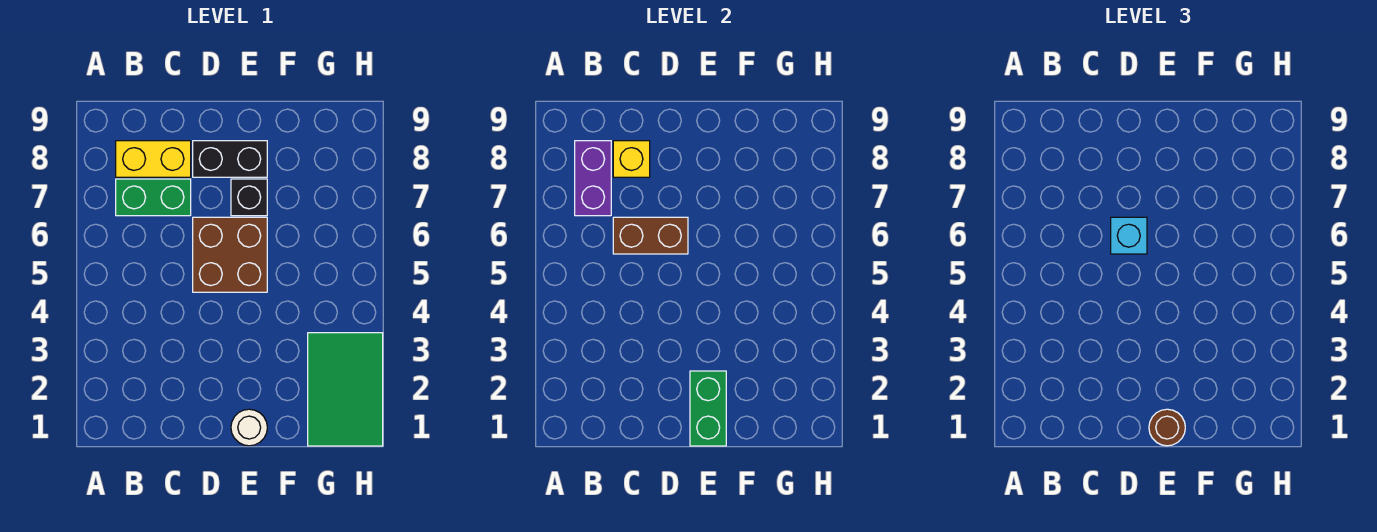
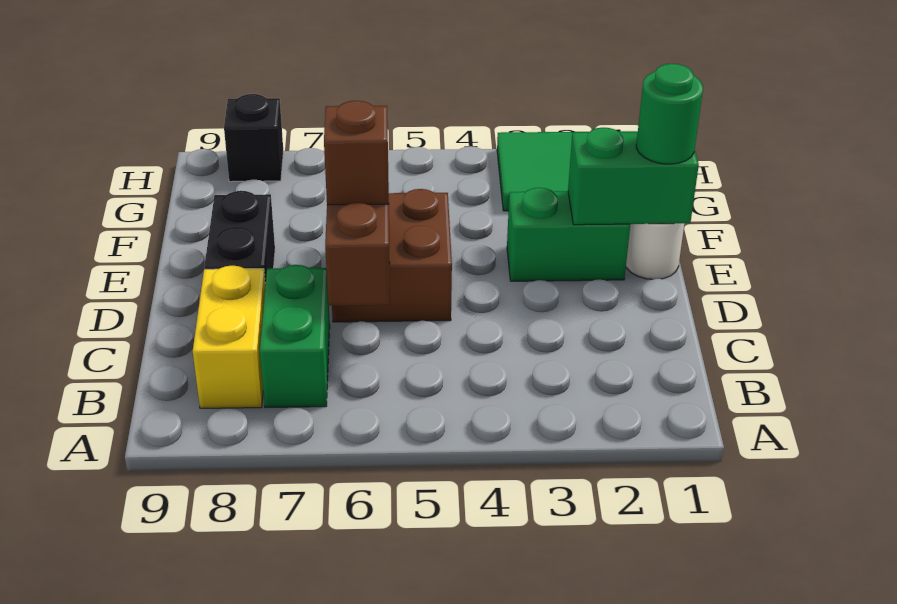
purple 1x2 brick [575,141,611,216] -> none
yellow 1x1 brick [613,141,650,177] -> none
cyan 1x1 brick [1111,217,1147,254] -> brown 1x1 brick [324,101,388,205]
brown 1x1 round brick [1149,409,1185,446] -> green 1x1 round brick [636,64,703,164]
none -> green 1x2 brick [507,188,630,281]
black 1x1 brick [231,179,267,216] -> black 1x1 brick moved to [224,94,283,182]

